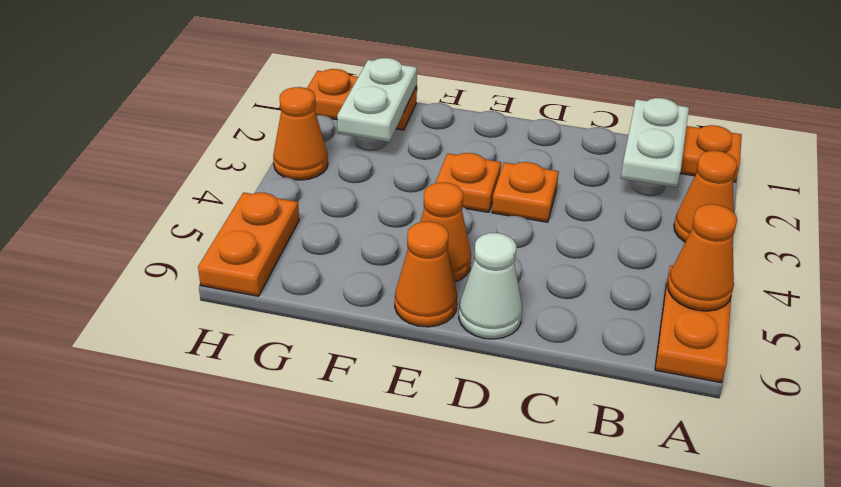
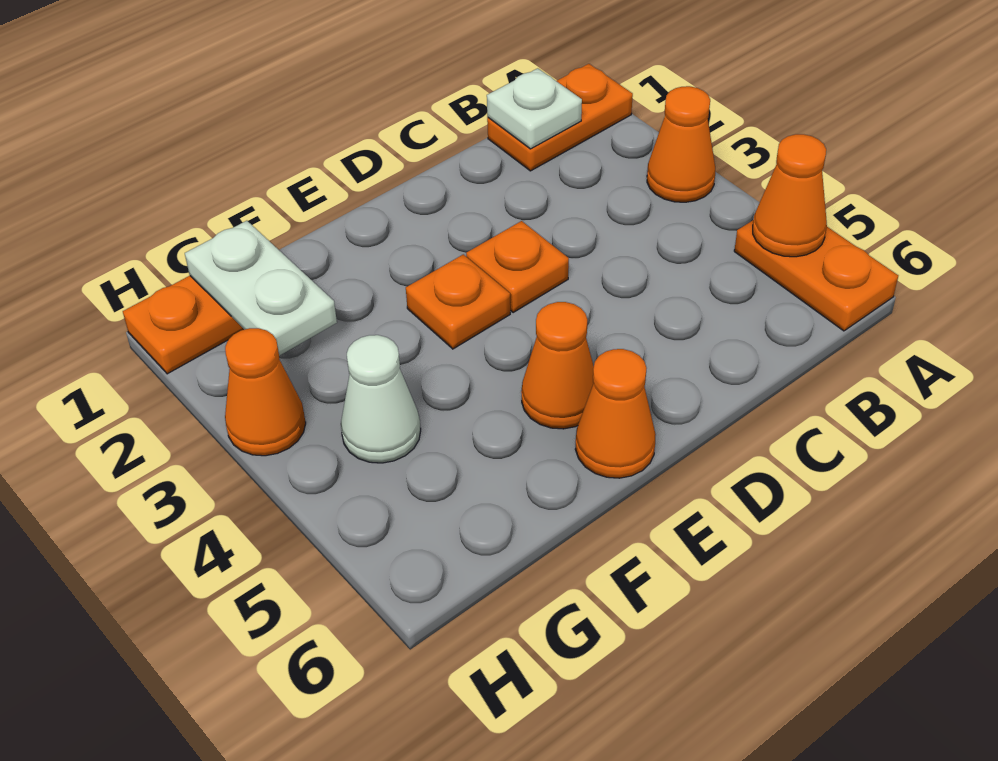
white 1x2 plate [621,98,689,188] -> white 1x1 plate [487,68,582,149]
white 1x1 cone [459,233,522,339] -> white 1x1 cone moved to [341,335,421,463]
orange 1x2 plate [198,192,299,296] -> none

